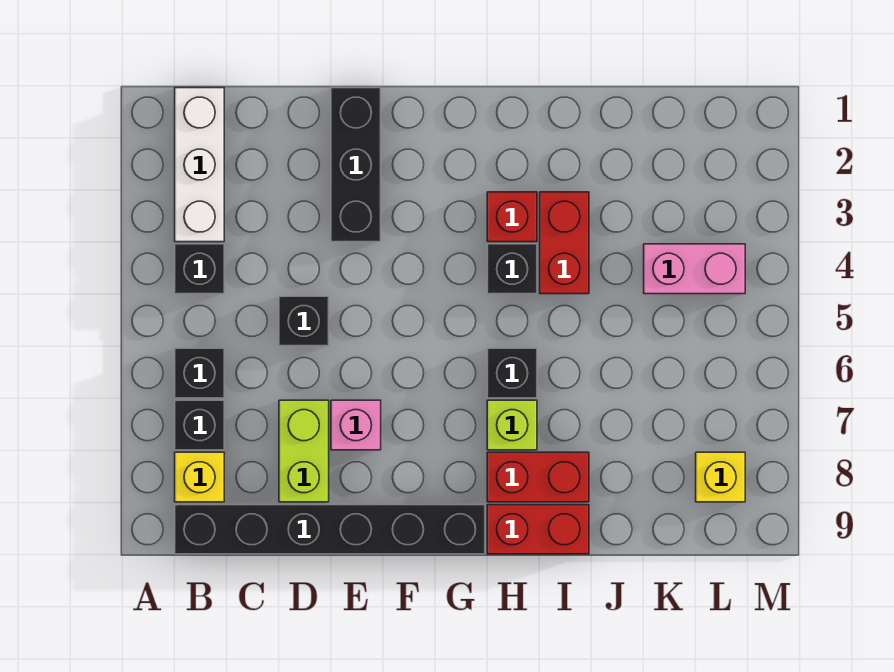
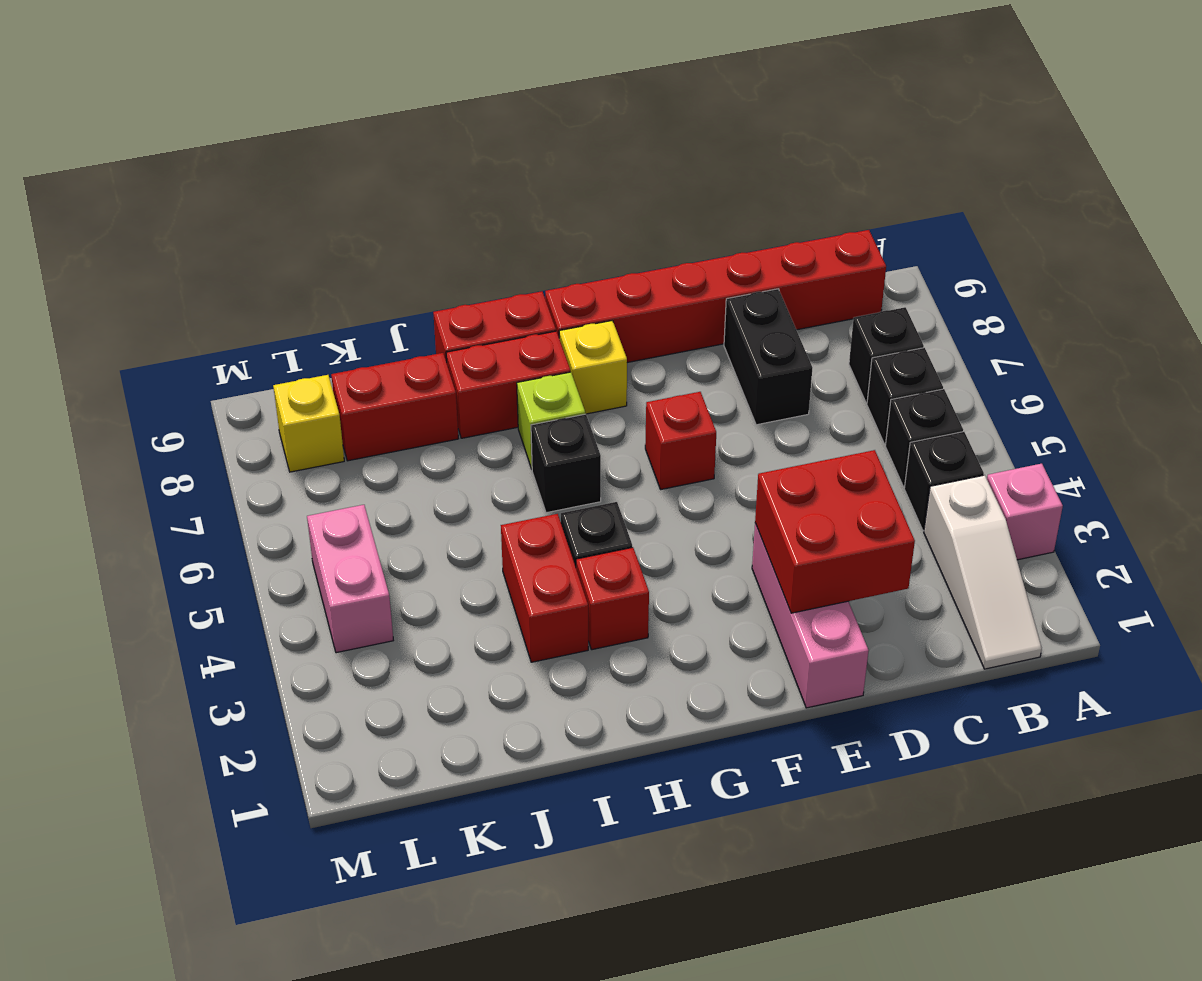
white 1x3 brick [175,88,224,242] -> white 1x3 slope [924,475,1042,669]
yellow 1x1 brick [175,452,224,502] -> yellow 1x1 brick moved to [559,320,627,414]
black 1x6 brick [175,505,485,554] -> red 1x6 brick [545,230,886,363]
none -> red 2x2 brick [755,450,915,613]
black 1x1 brick [279,296,329,346] -> black 1x1 brick moved to [885,389,963,487]
lime 1x2 brick [279,400,329,502] -> black 1x2 brick [724,289,812,425]
black 1x3 brick [331,88,381,242] -> pink 1x3 brick [752,523,869,708]
pink 1x1 brick [331,400,381,450] -> pink 1x1 brick moved to [987,464,1063,560]
none -> red 1x1 brick [645,392,716,489]
none -> red 1x2 brick [331,353,459,461]
pink 1x2 brick [644,244,745,294] -> pink 1x2 brick turned to [307,505,393,653]

